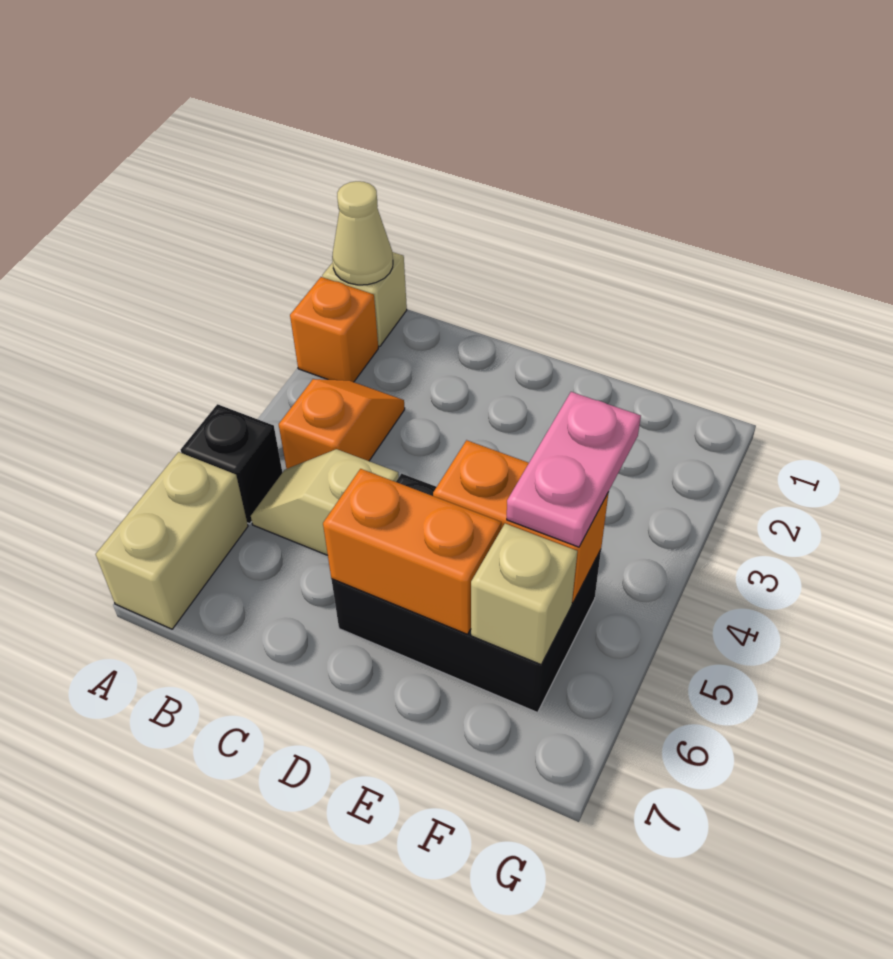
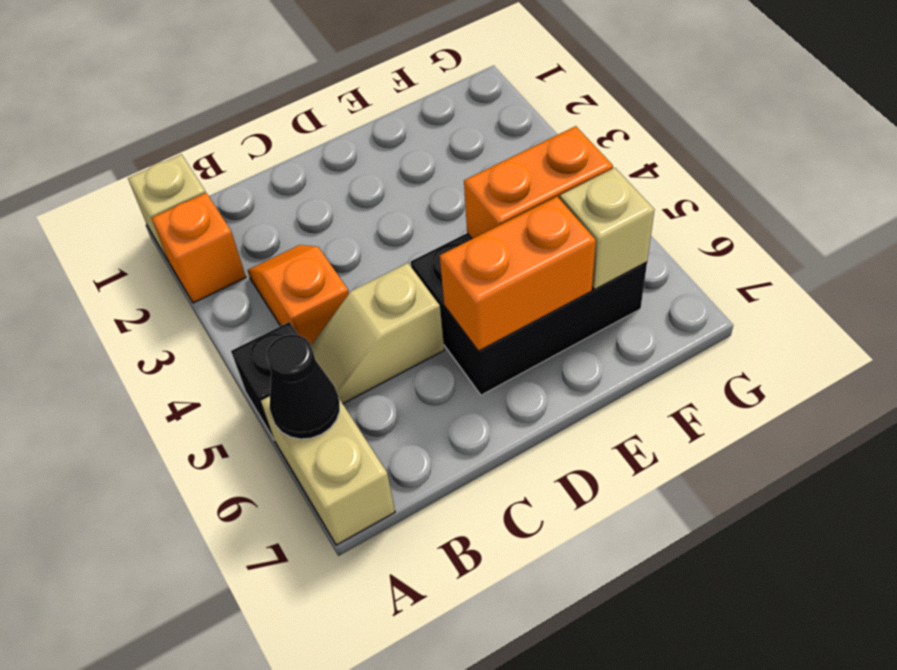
tan 1x1 cone [332,181,393,285] -> none
none -> black 1x1 cone [267,334,340,439]
pink 1x2 plate [507,392,641,547] -> none

